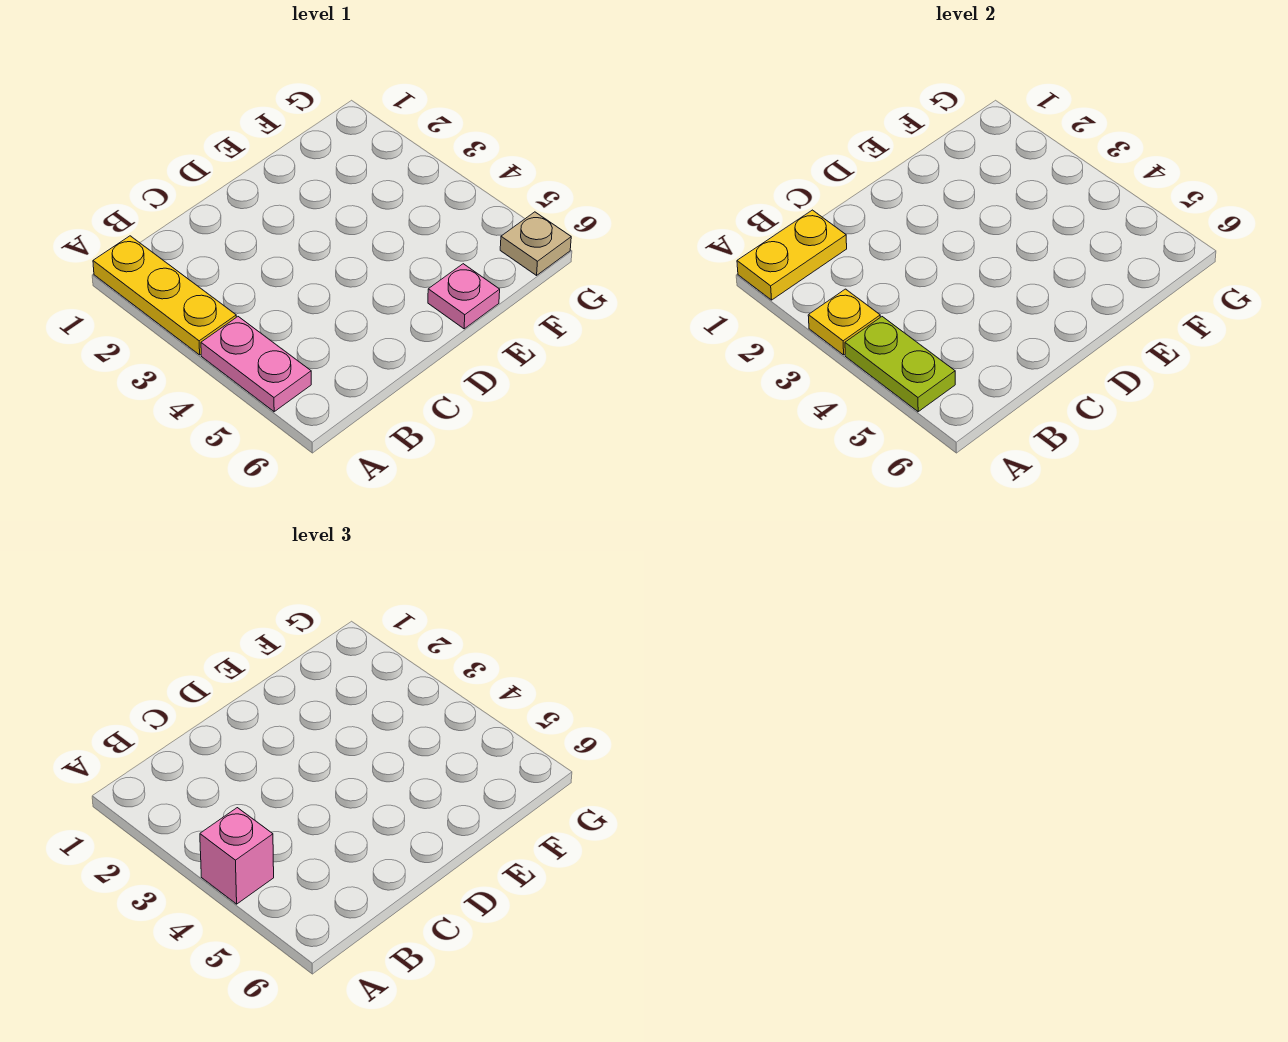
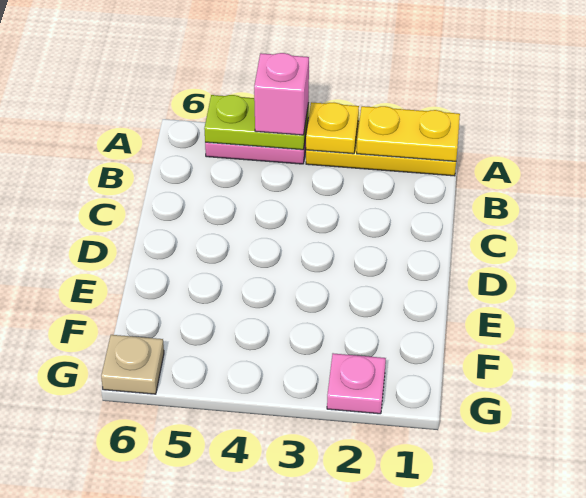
yellow 1x2 plate [737,210,847,300] -> yellow 1x2 plate turned to [357,106,460,161]
pink 1x1 plate [428,264,500,329] -> pink 1x1 plate moved to [327,353,386,414]

